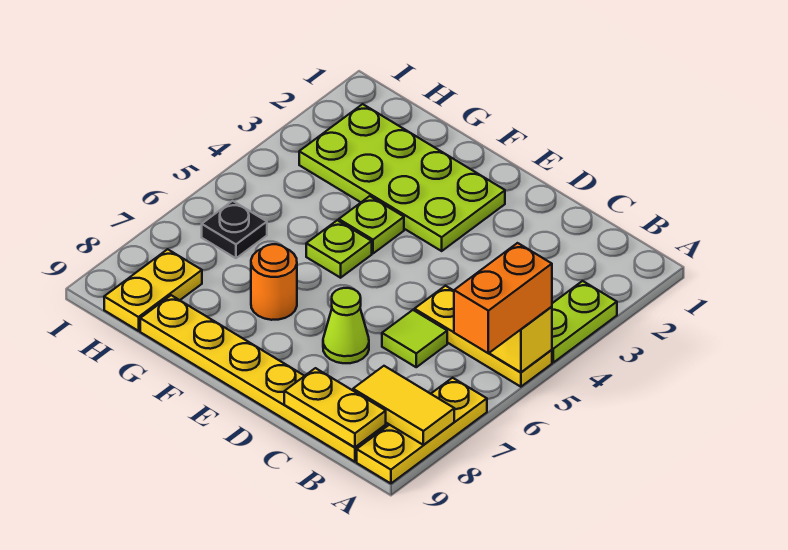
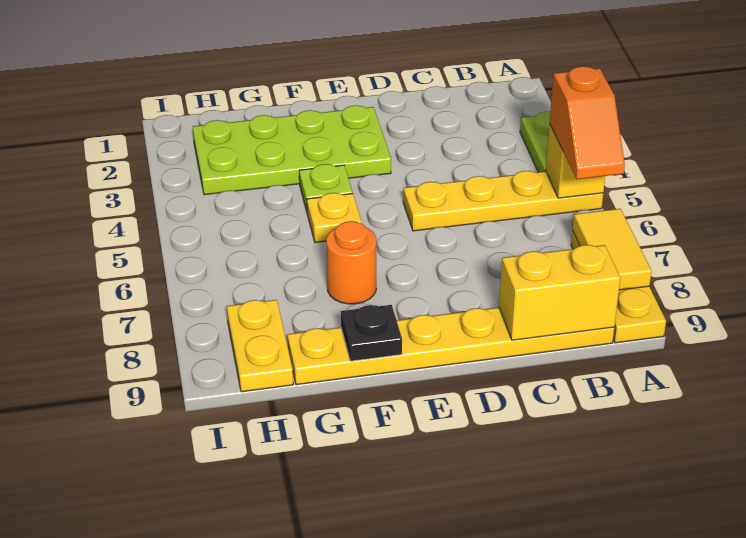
yellow 1x3 plate [414,286,552,387] -> yellow 1x4 plate [403,171,603,231]
orange 1x2 brick [454,243,552,353] -> orange 1x2 slope [550,66,625,179]
yellow 1x2 tile [353,366,454,445] -> yellow 1x2 tile turned to [573,209,651,290]
yellow 1x2 plate [284,368,386,447] -> yellow 1x2 brick [499,245,620,340]
lime 1x1 tile [382,310,447,367] -> none
lime 1x1 cone [323,288,369,363] -> none
lime 1x1 plate [306,220,372,278] -> yellow 1x1 plate [307,193,362,243]
black 1x1 plate [202,201,267,258] -> black 1x1 plate moved to [341,305,402,361]

